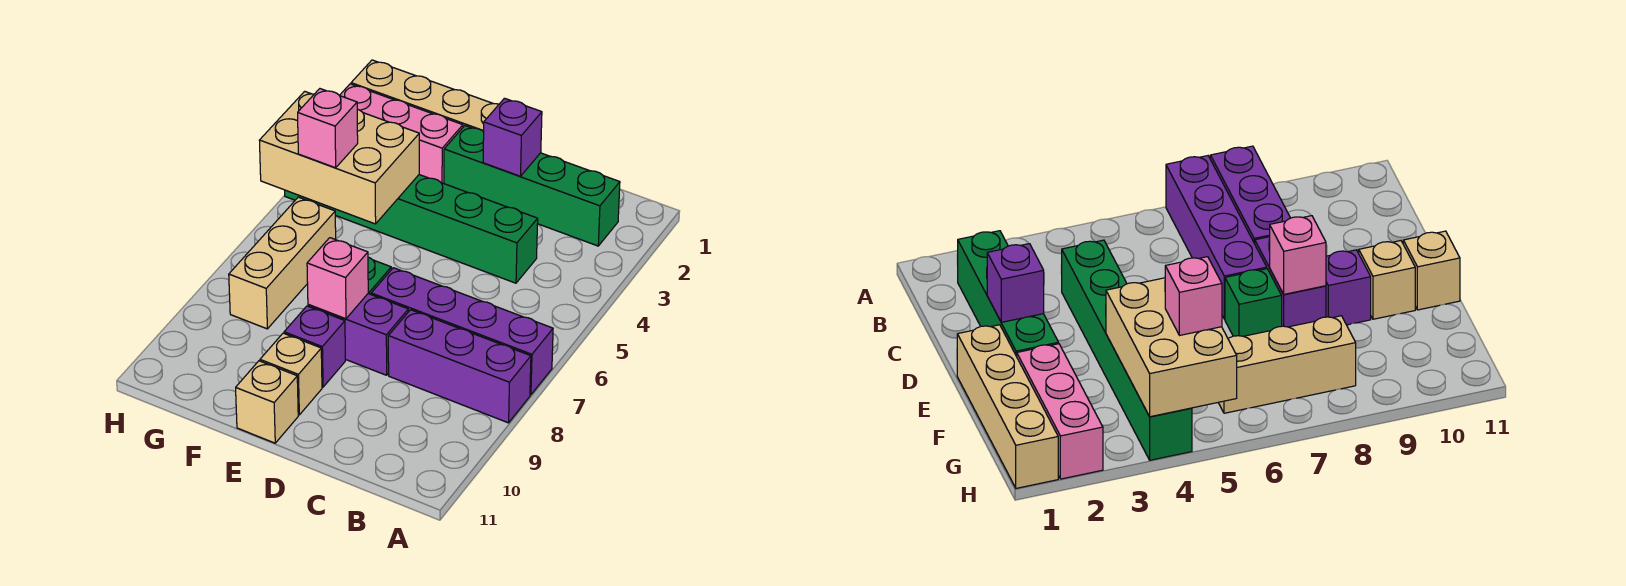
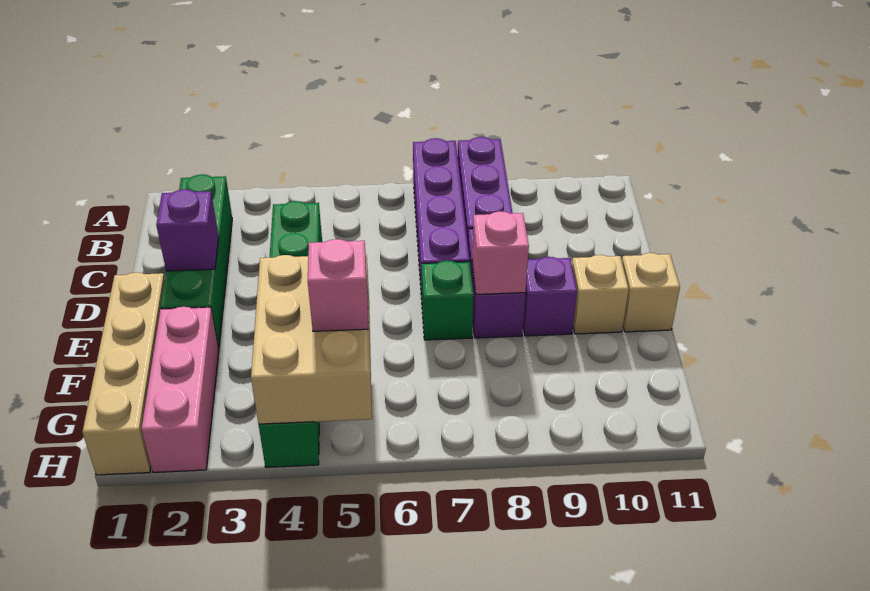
tan 1x3 brick [229,197,336,329] -> none

